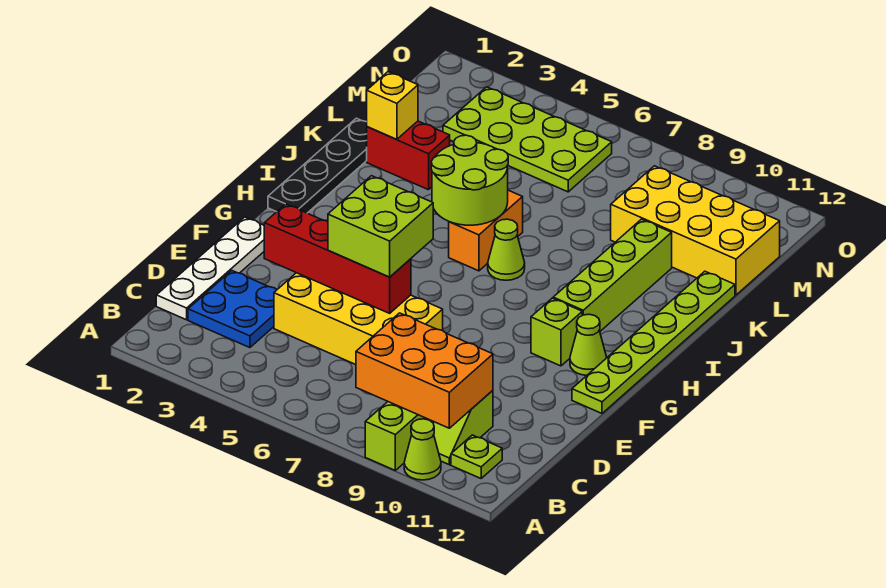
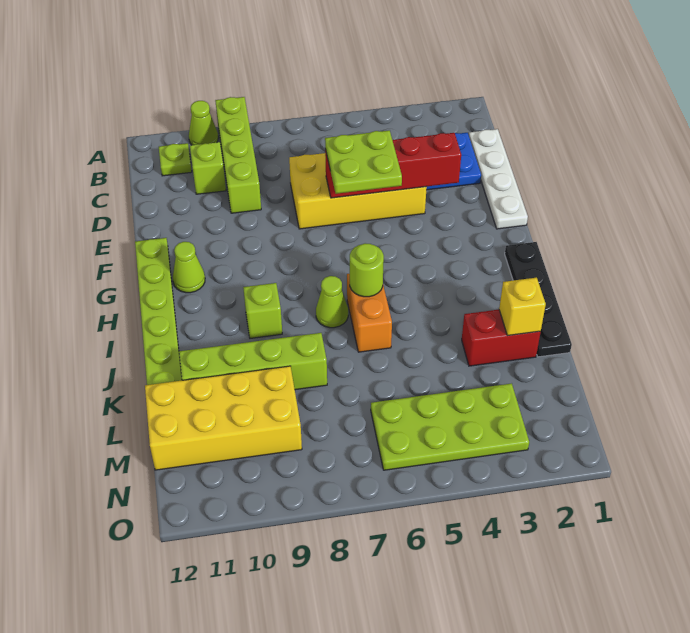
orange 2x3 brick [356,313,493,428] -> none
lime 2x2 brick [328,176,433,277] -> lime 2x2 plate [325,130,402,194]
lime 1x1 brick [531,298,582,366] -> lime 1x1 brick moved to [243,283,282,338]
lime 1x4 brick [553,219,672,331] -> lime 1x4 brick turned to [179,333,327,390]
lime 2x2 round brick [431,135,508,225] -> lime 1x1 round brick [350,243,384,297]

